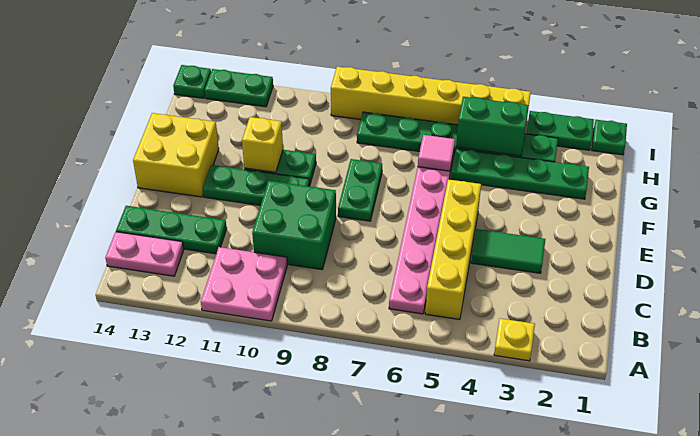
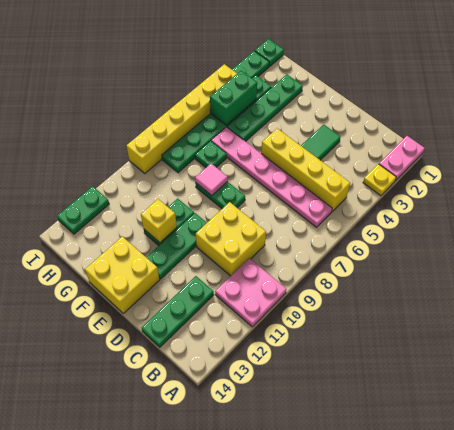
pink 1x2 plate [105,232,184,276] -> pink 1x2 plate moved to [379,136,425,181]
green 2x2 brick [252,181,336,270] -> yellow 2x2 brick [196,202,266,276]
pink 1x1 tile [418,135,455,171] -> pink 1x1 tile moved to [195,164,228,196]
green 1x1 plate [173,65,211,98] -> green 1x1 plate moved to [195,141,227,167]

